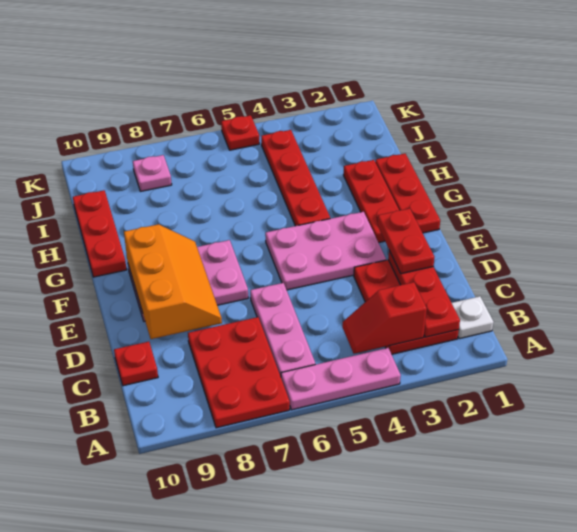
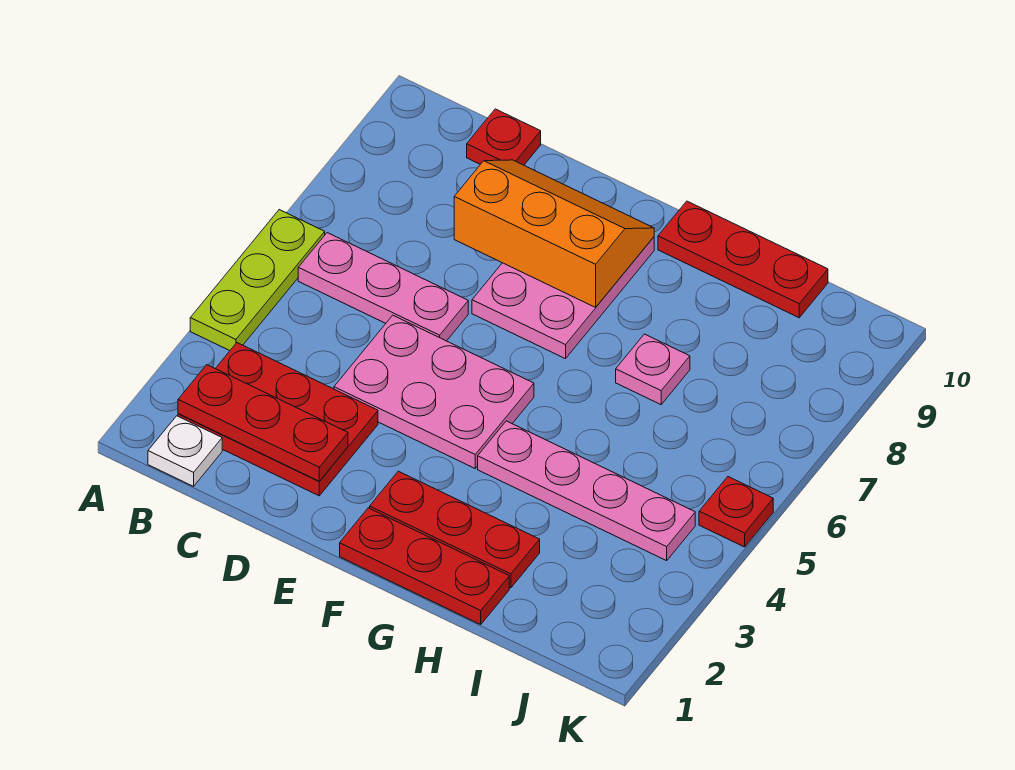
pink 1x3 plate [281,348,401,410] -> lime 1x3 plate [190,210,325,351]
red 2x3 plate [188,317,290,428] -> none
red 1x2 slope [342,282,427,354] -> none
red 1x2 plate [377,208,434,274] -> none
orange 2x3 slope [124,224,222,339] -> orange 2x3 slope turned to [454,160,654,307]
pink 2x3 plate [265,212,386,290] -> pink 2x3 plate turned to [334,315,534,468]
red 1x4 plate [261,130,330,226] -> pink 1x4 plate [478,421,695,561]
pink 1x1 plate [133,155,172,191] -> pink 1x1 plate moved to [616,334,690,405]

